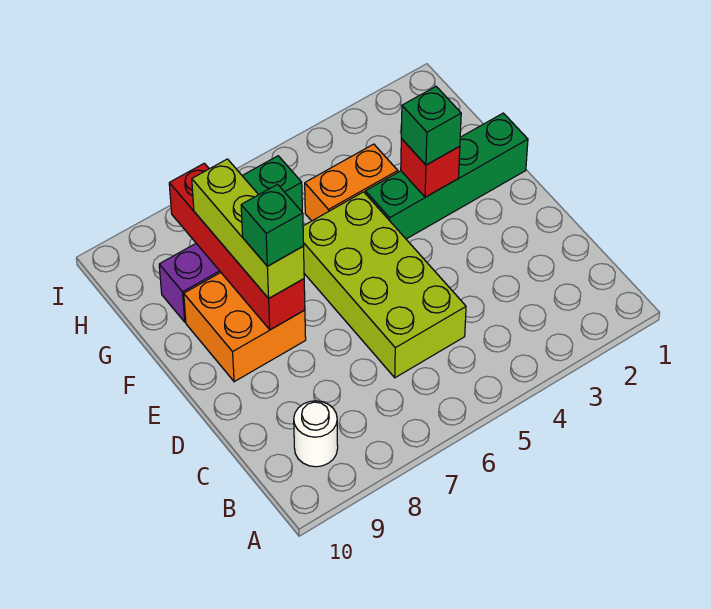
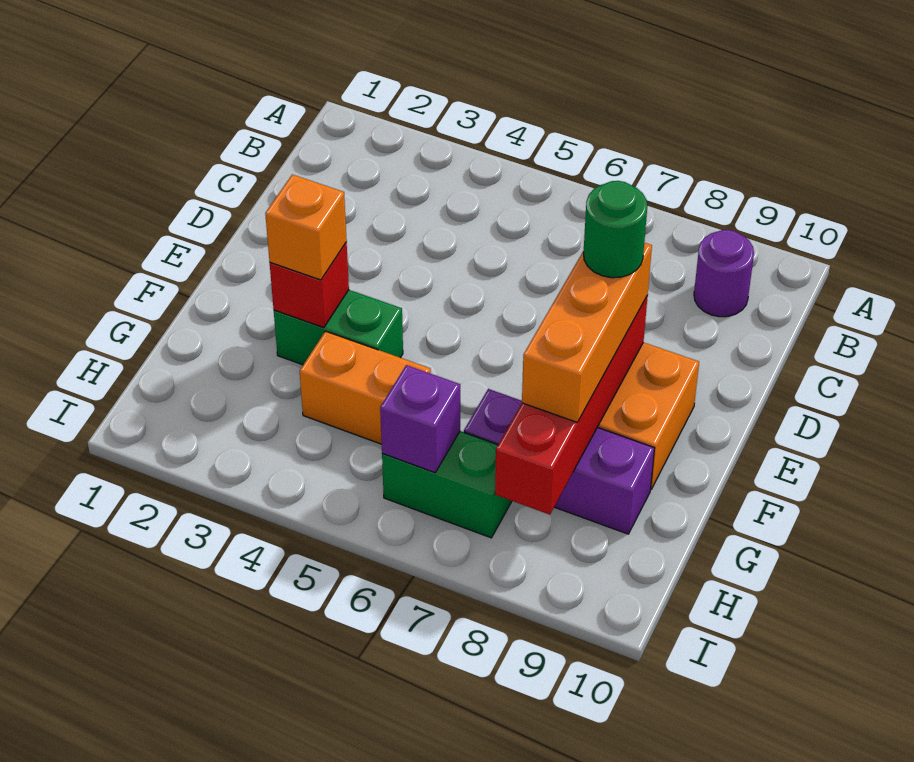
white 1x1 round brick [294,401,338,467] -> purple 1x1 round brick [694,230,754,317]
lime 2x4 brick [303,192,466,378] -> none
lime 1x3 brick [192,159,304,298] -> orange 1x3 brick [522,243,652,422]
green 1x1 brick [241,184,304,266] -> green 1x1 round brick [583,181,647,278]
green 1x4 brick [365,113,528,239] -> green 1x2 brick [274,290,403,365]
green 1x1 brick [401,87,461,165] -> orange 1x1 brick [265,175,347,280]
none -> purple 1x1 brick [380,365,460,473]

